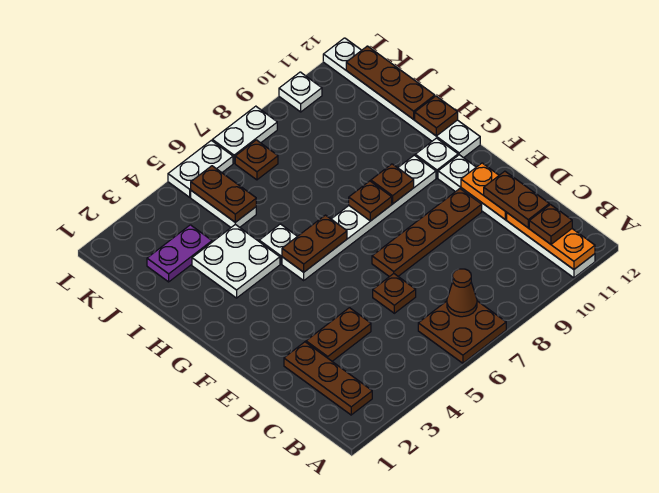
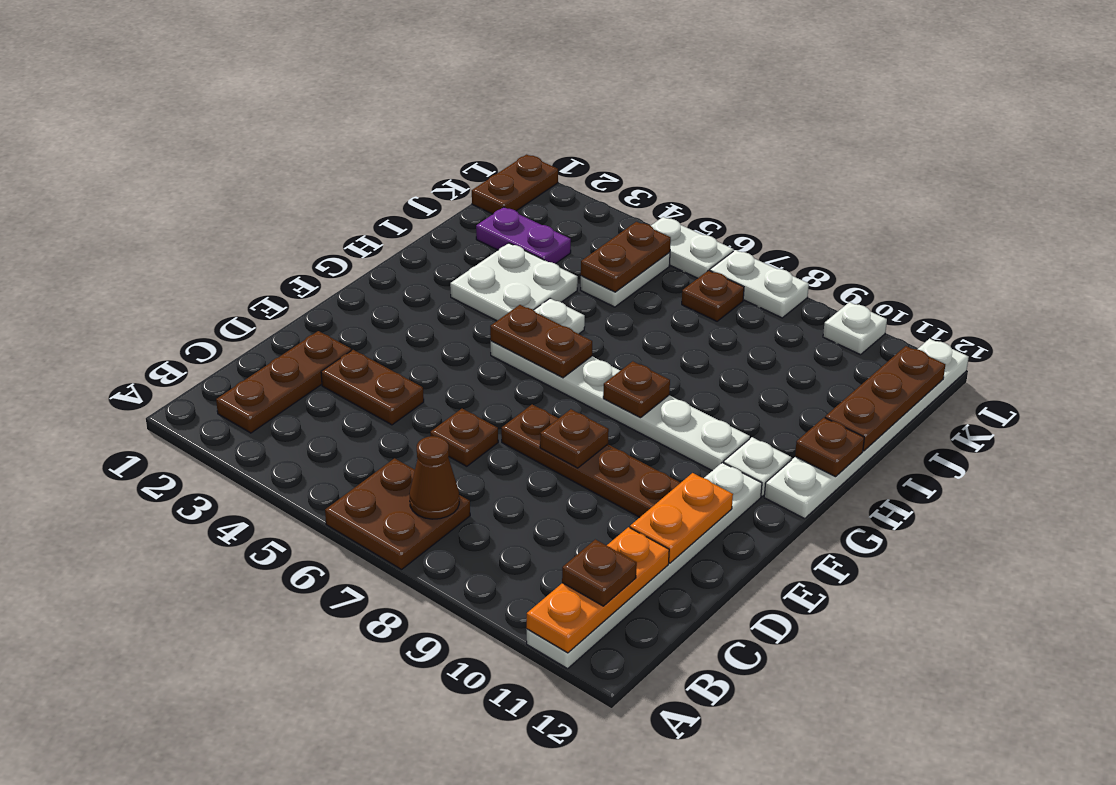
brown 1x2 plate [484,171,549,228] -> brown 1x2 plate moved to [472,155,558,214]
brown 1x1 plate [371,164,414,204] -> brown 1x1 plate moved to [540,409,609,468]

